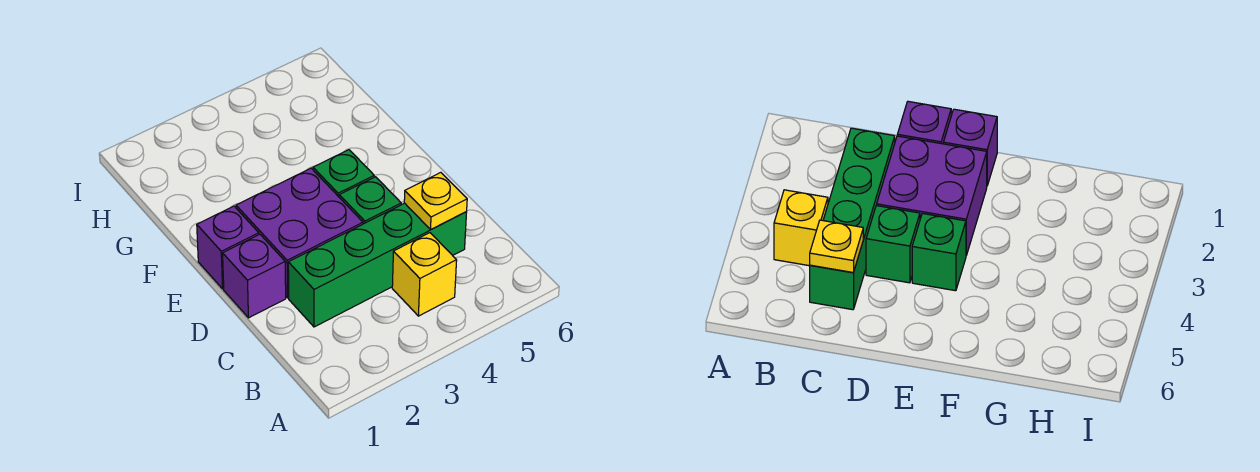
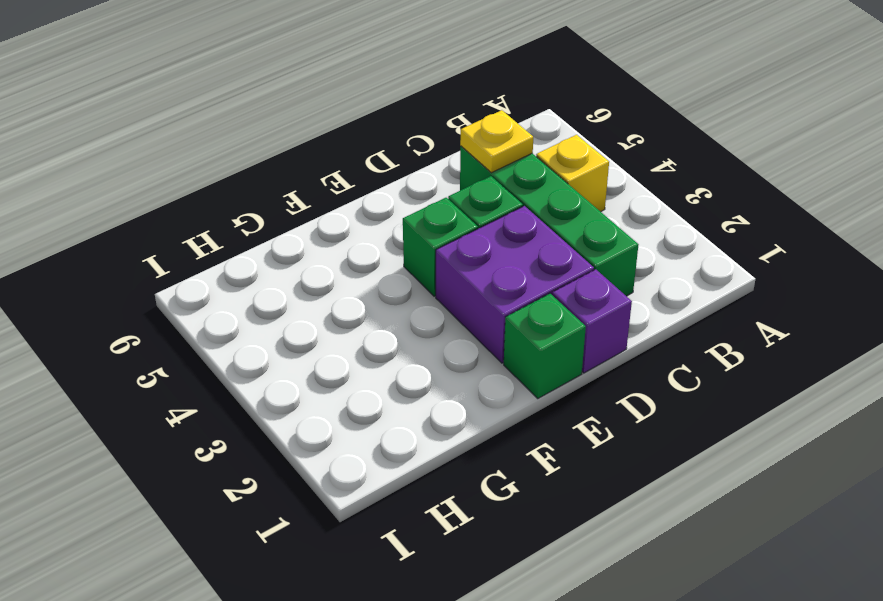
purple 1x1 brick [197,206,259,289] -> green 1x1 brick [504,294,586,398]

